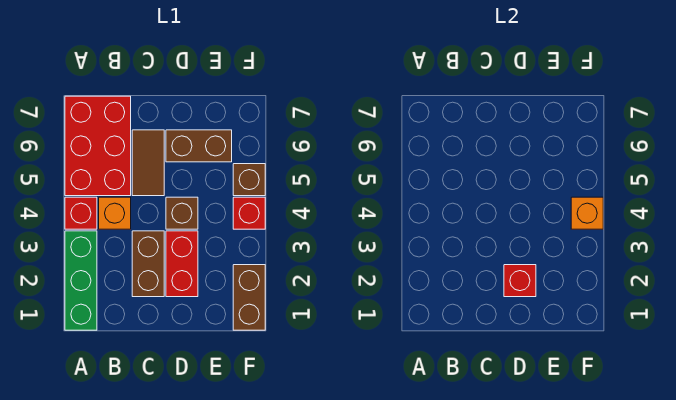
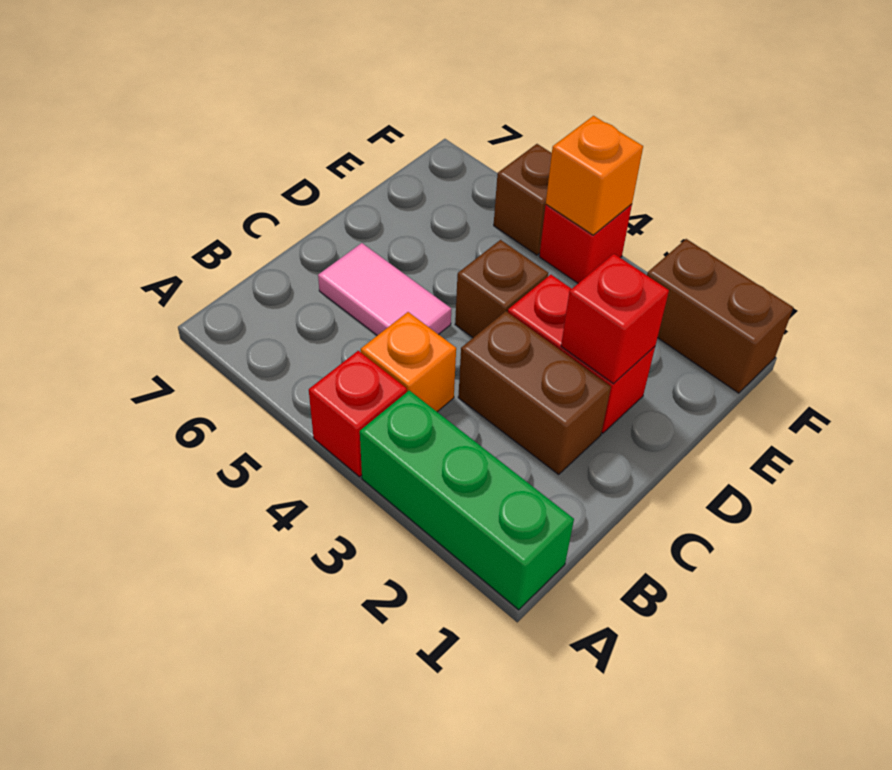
red 2x3 brick [65,96,131,196] -> none
brown 1x2 tile [132,130,164,196] -> pink 1x2 tile [318,243,451,335]
brown 1x2 brick [166,130,232,162] -> none

